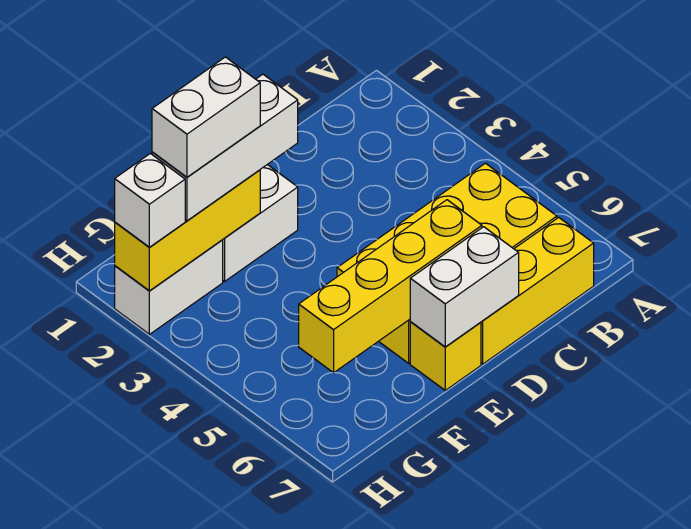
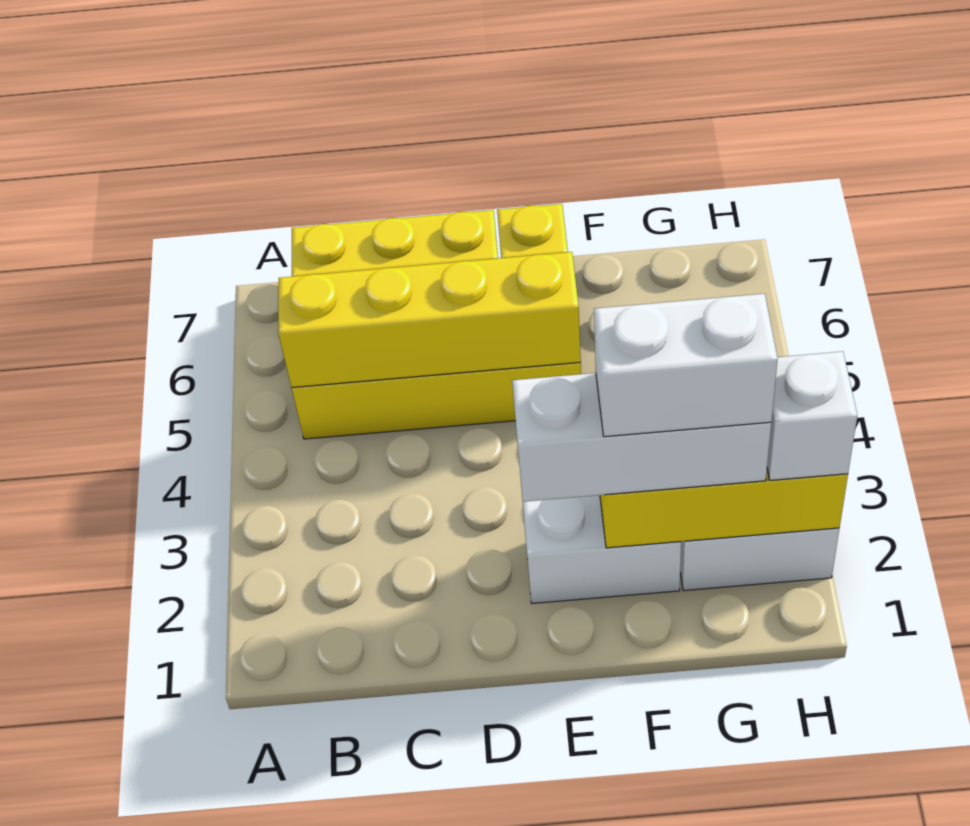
yellow 1x4 brick [299,200,482,373] -> yellow 1x4 brick moved to [278,252,581,388]
white 1x2 brick [410,227,519,347] -> none

